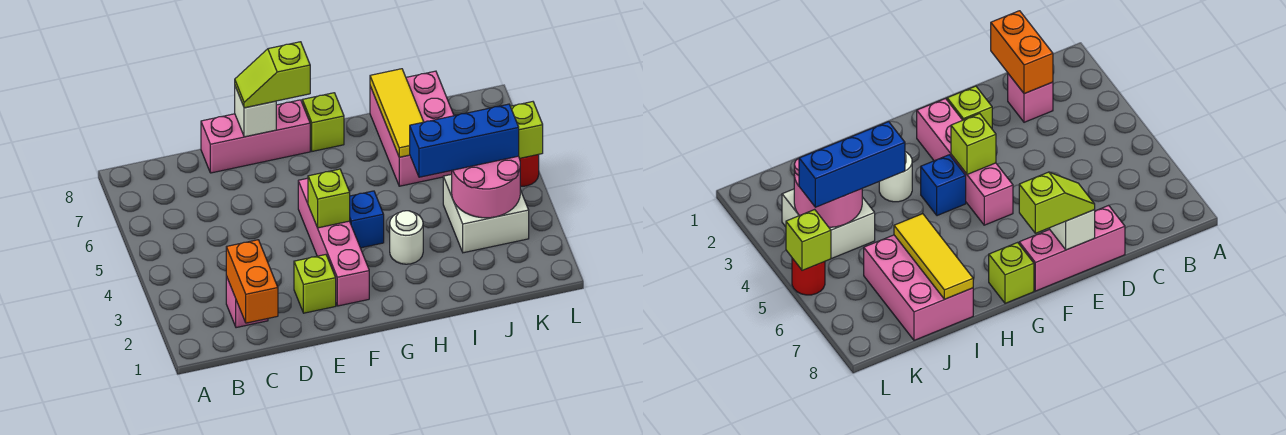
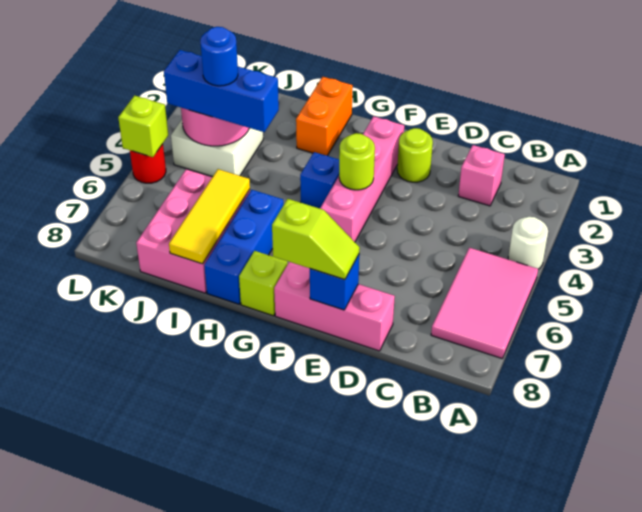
none -> pink 2x3 tile [431,248,538,358]
orange 1x2 brick [226,240,278,323] -> orange 1x2 brick moved to [296,77,353,156]
lime 1x1 brick [294,255,336,313] -> lime 1x1 round brick [397,128,433,182]
white 1x1 brick [235,87,276,137] -> blue 1x1 brick [310,255,359,310]
lime 1x1 brick [308,169,350,228] -> lime 1x1 round brick [339,133,375,190]
white 1x1 round brick [390,211,423,264] -> white 1x1 round brick moved to [508,217,548,269]
none -> blue 1x3 brick [204,190,284,304]
none -> blue 1x1 round brick [200,27,238,86]

